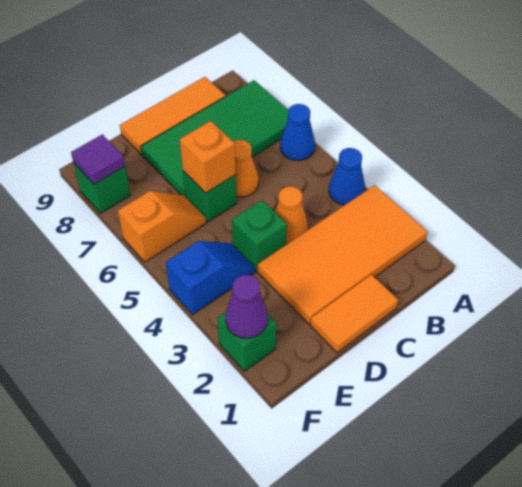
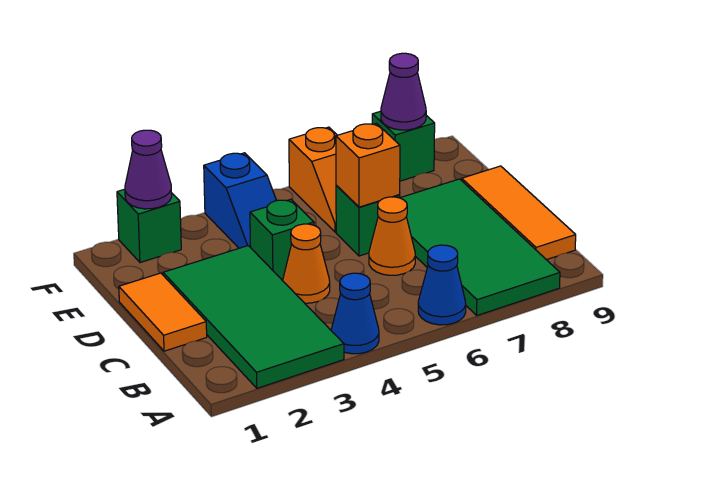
orange 2x4 tile [258,185,428,324] -> green 2x4 tile [163,246,344,388]
purple 1x1 tile [71,134,125,184] -> purple 1x1 cone [381,53,426,130]

